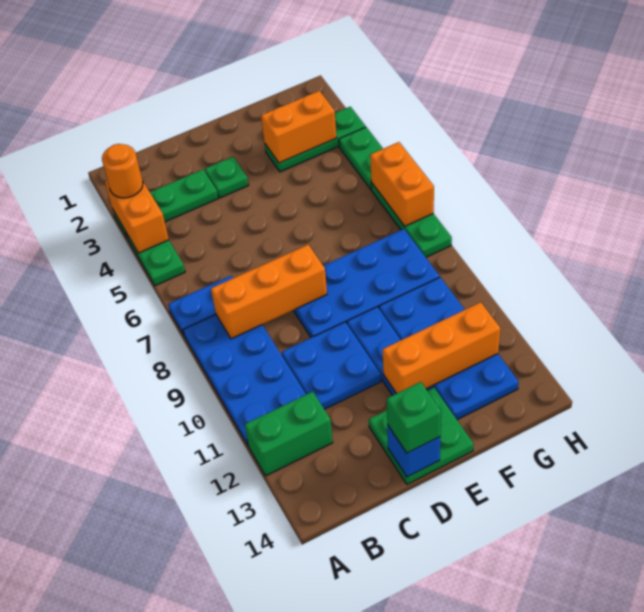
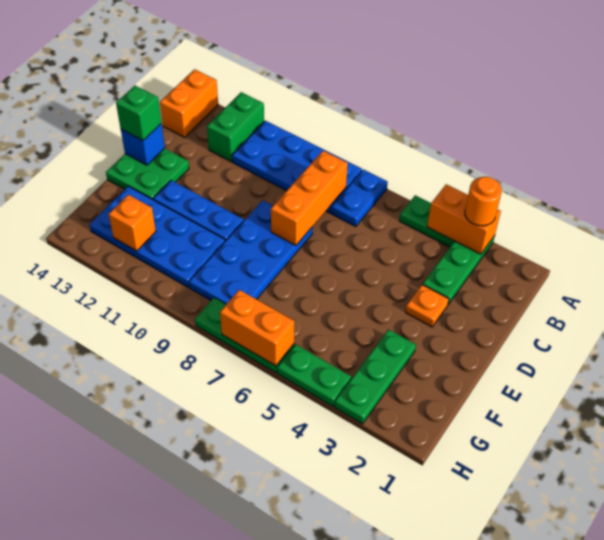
blue 2x2 plate [282,322,381,409] -> none
green 1x1 plate [205,157,249,198] -> orange 1x1 plate [405,285,449,327]
orange 1x3 brick [383,302,500,394] -> orange 1x1 brick [109,195,156,251]
orange 1x2 brick [261,91,336,163] -> orange 1x2 brick moved to [160,69,218,137]

